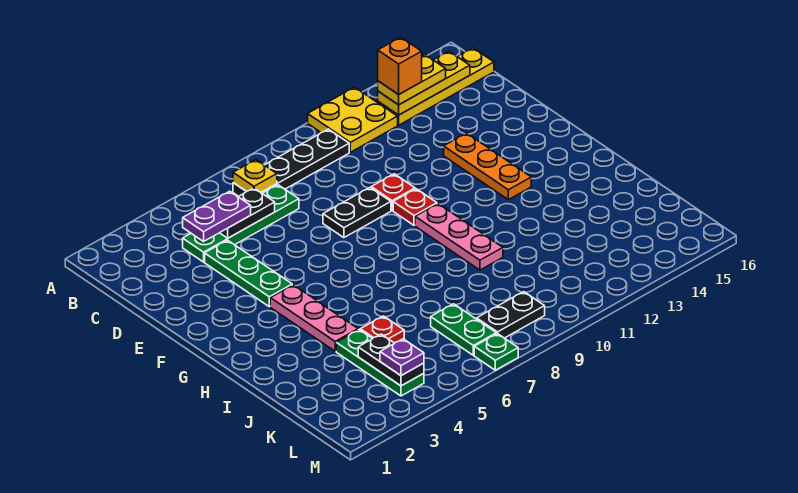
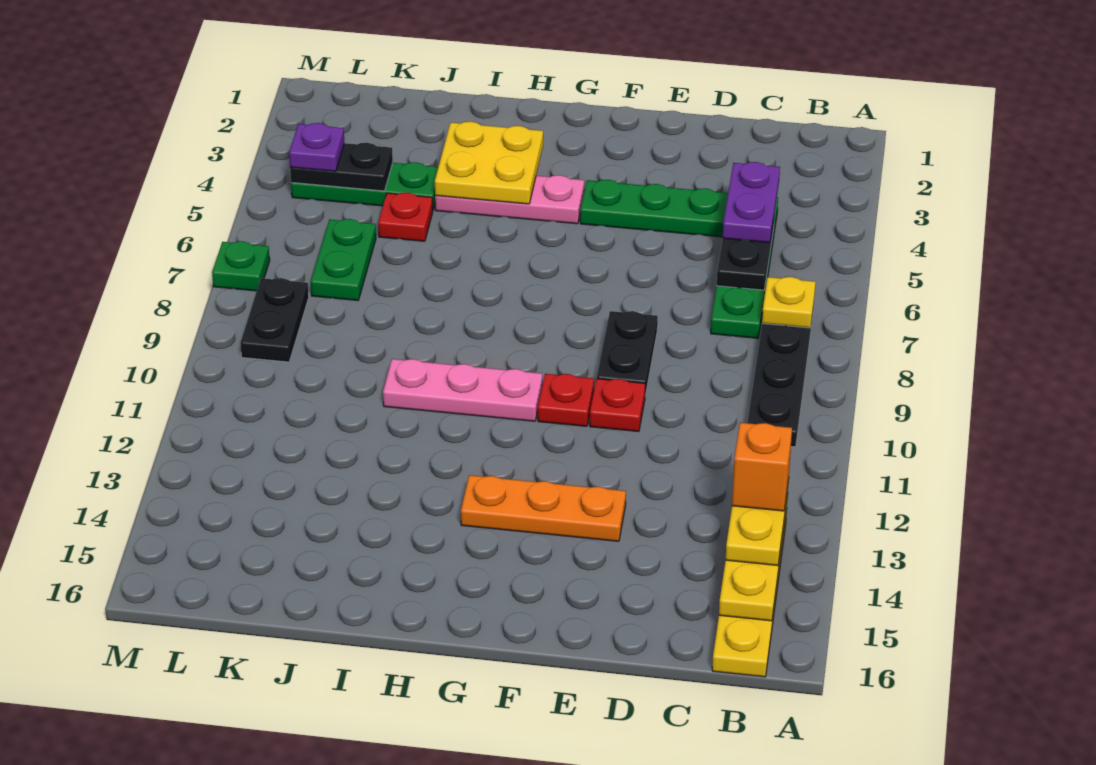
yellow 2x2 plate [308,87,398,152] -> yellow 2x2 plate moved to [435,122,543,204]
green 1x2 plate [431,304,496,355] -> green 1x2 plate turned to [311,219,376,300]

